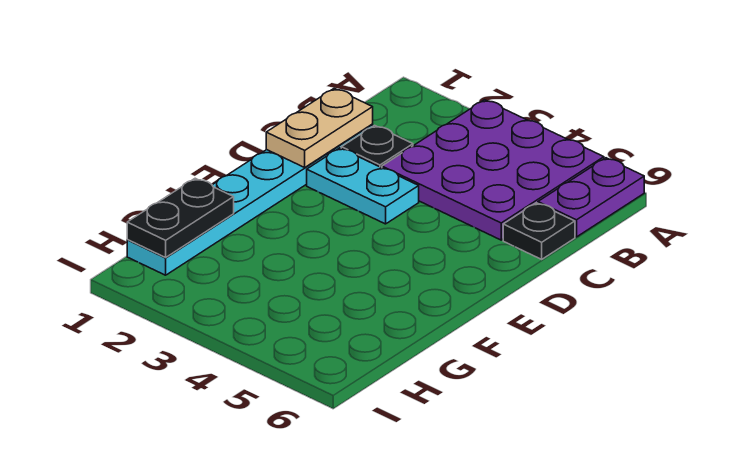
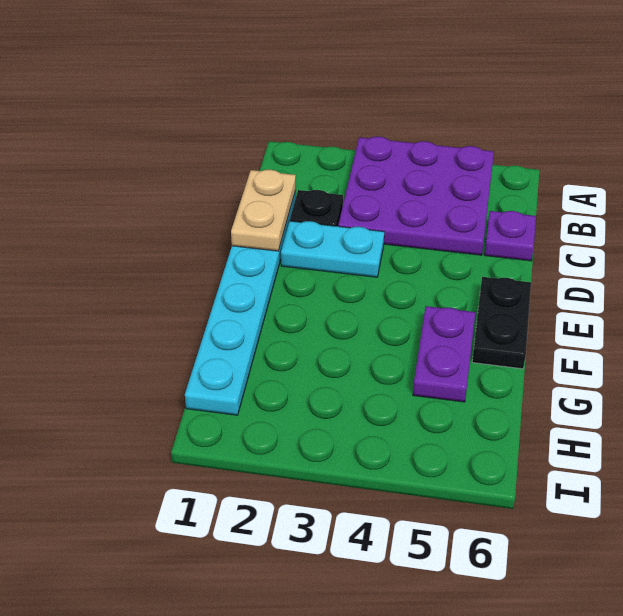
purple 1x2 plate [538,158,644,237] -> purple 1x2 plate moved to [413,306,475,402]
black 1x1 plate [503,203,575,259] -> purple 1x1 plate [484,211,536,261]
black 1x2 plate [127,178,234,257] -> black 1x2 plate moved to [472,277,531,369]

